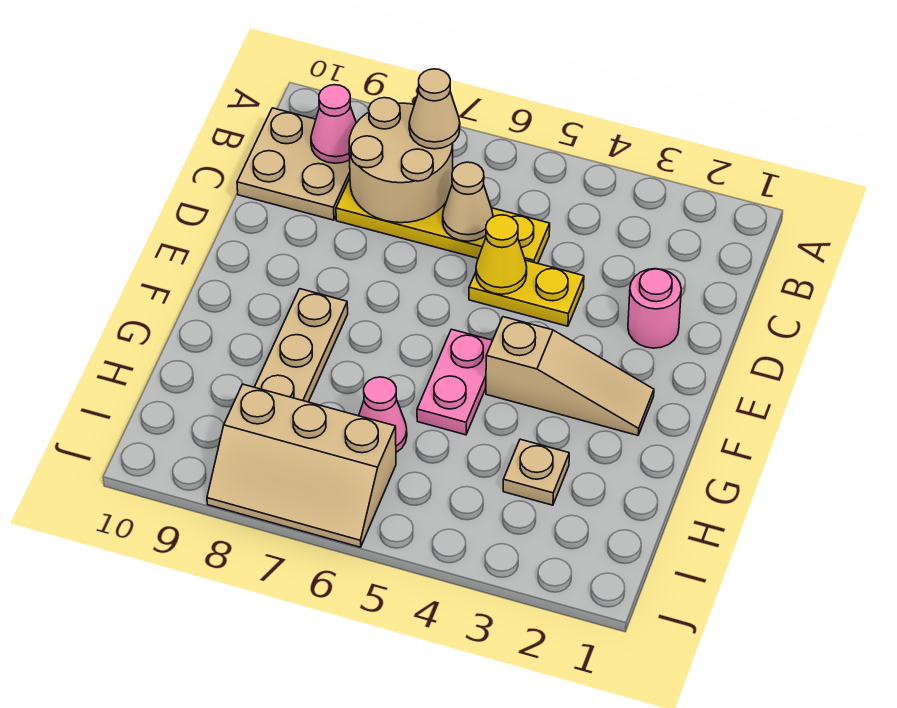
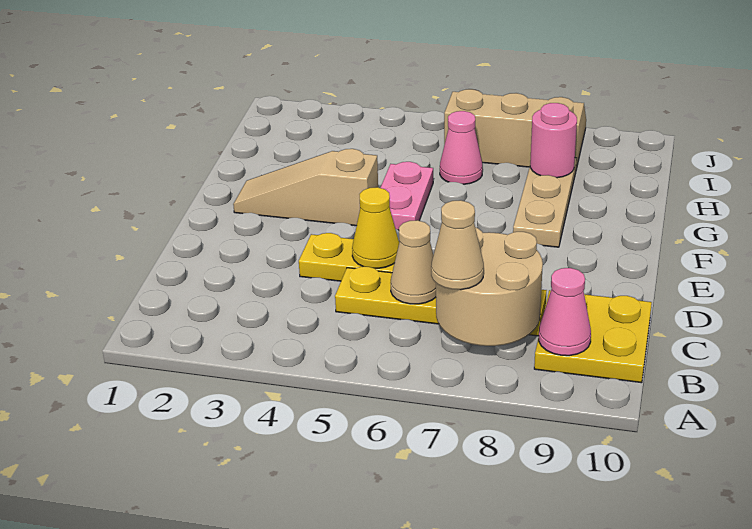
tan 2x2 plate [237,108,350,220] -> yellow 2x2 plate [534,290,652,383]
pink 1x1 round brick [628,269,681,348] -> pink 1x1 round brick moved to [530,103,577,178]
tan 1x1 plate [503,439,569,505] -> none

